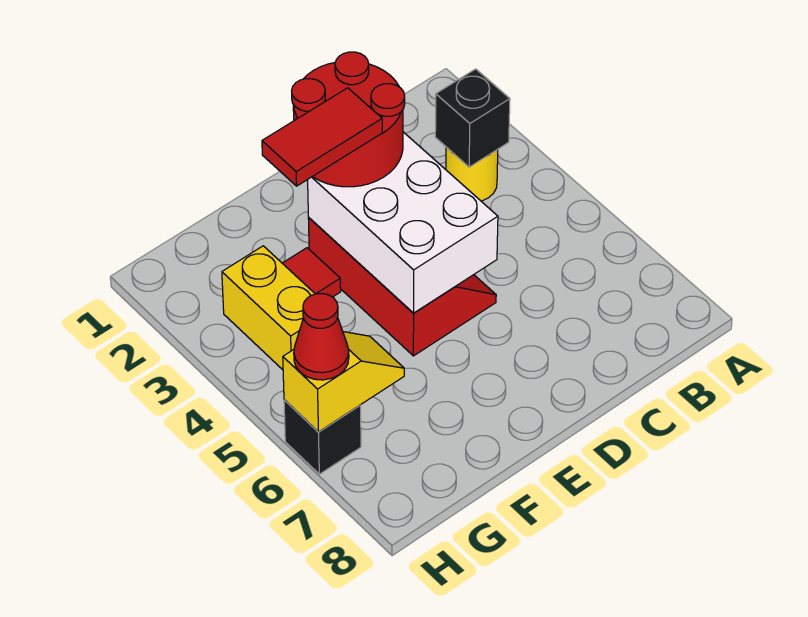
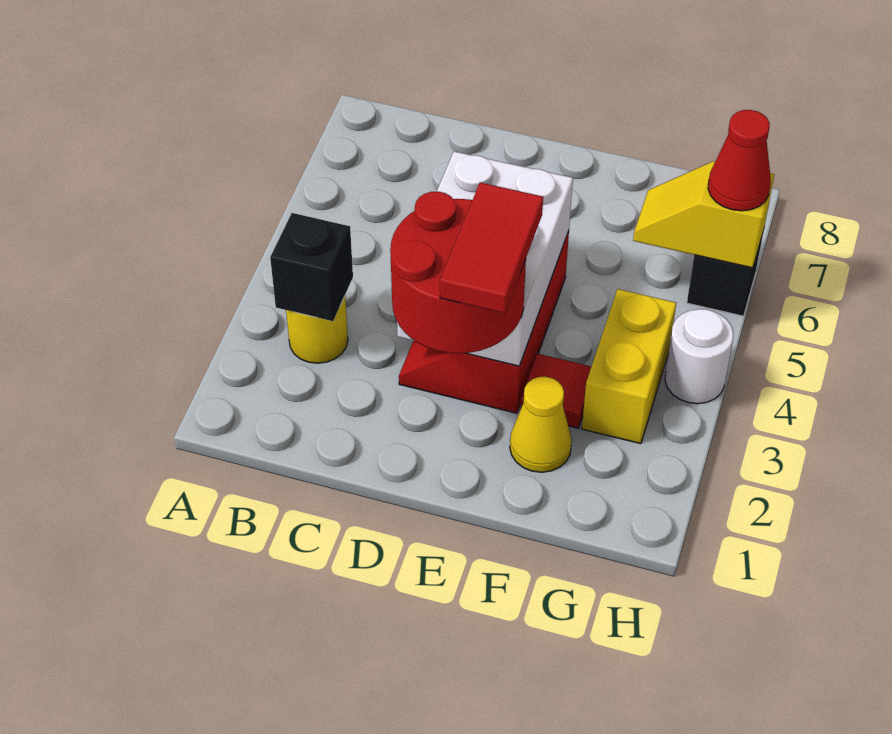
red 1x2 tile [262,88,382,186] -> red 1x2 tile turned to [440,183,543,313]
none -> yellow 1x1 cone [510,377,572,472]
none -> white 1x1 round brick [665,309,733,404]

